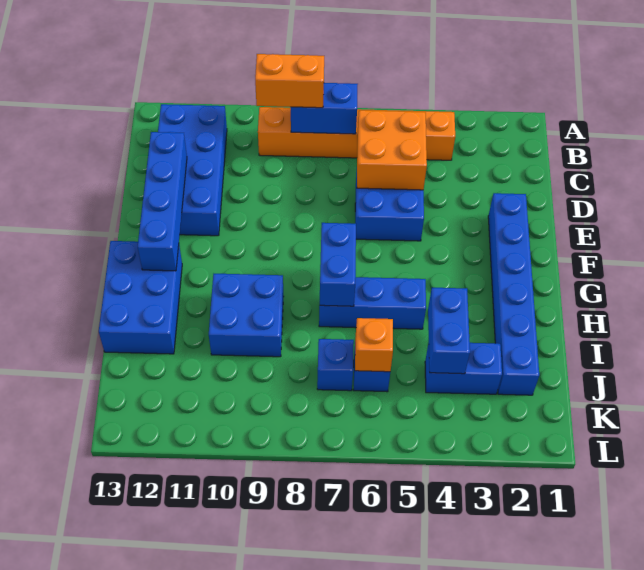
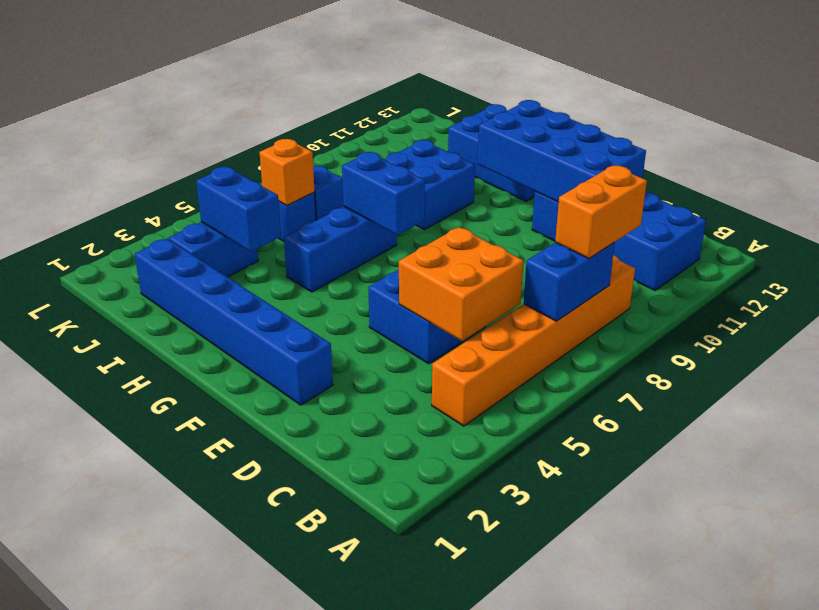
blue 1x4 brick [138,132,187,271] -> blue 2x4 brick [478,100,646,202]

